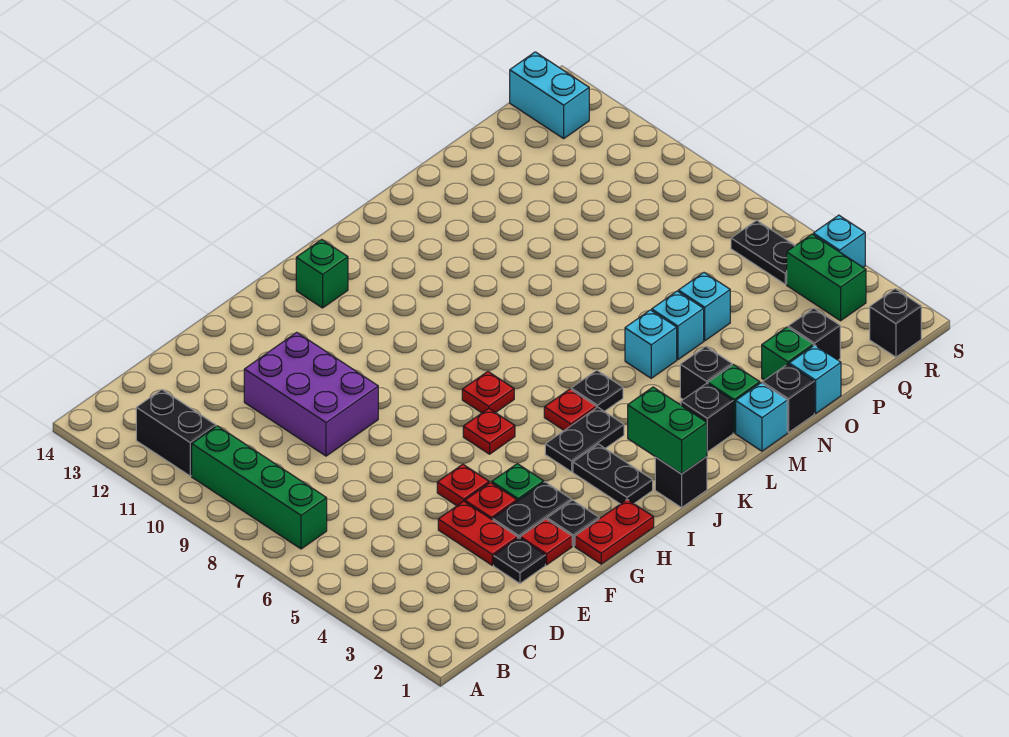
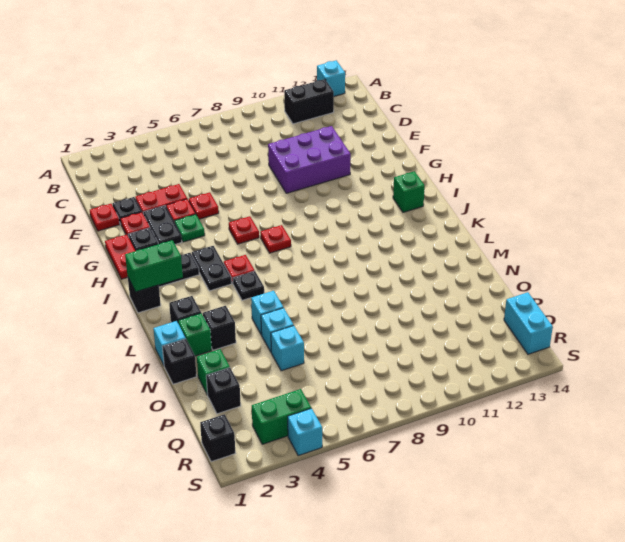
green 1x4 brick [192,426,327,549] -> none
none -> red 1x1 plate [90,204,120,231]
cyan 1x1 brick [789,345,841,414] -> cyan 1x1 brick moved to [317,60,345,96]
black 1x2 plate [731,220,795,284] -> none
cyan 1x2 brick [510,52,589,139] -> cyan 1x2 brick turned to [504,292,553,354]

